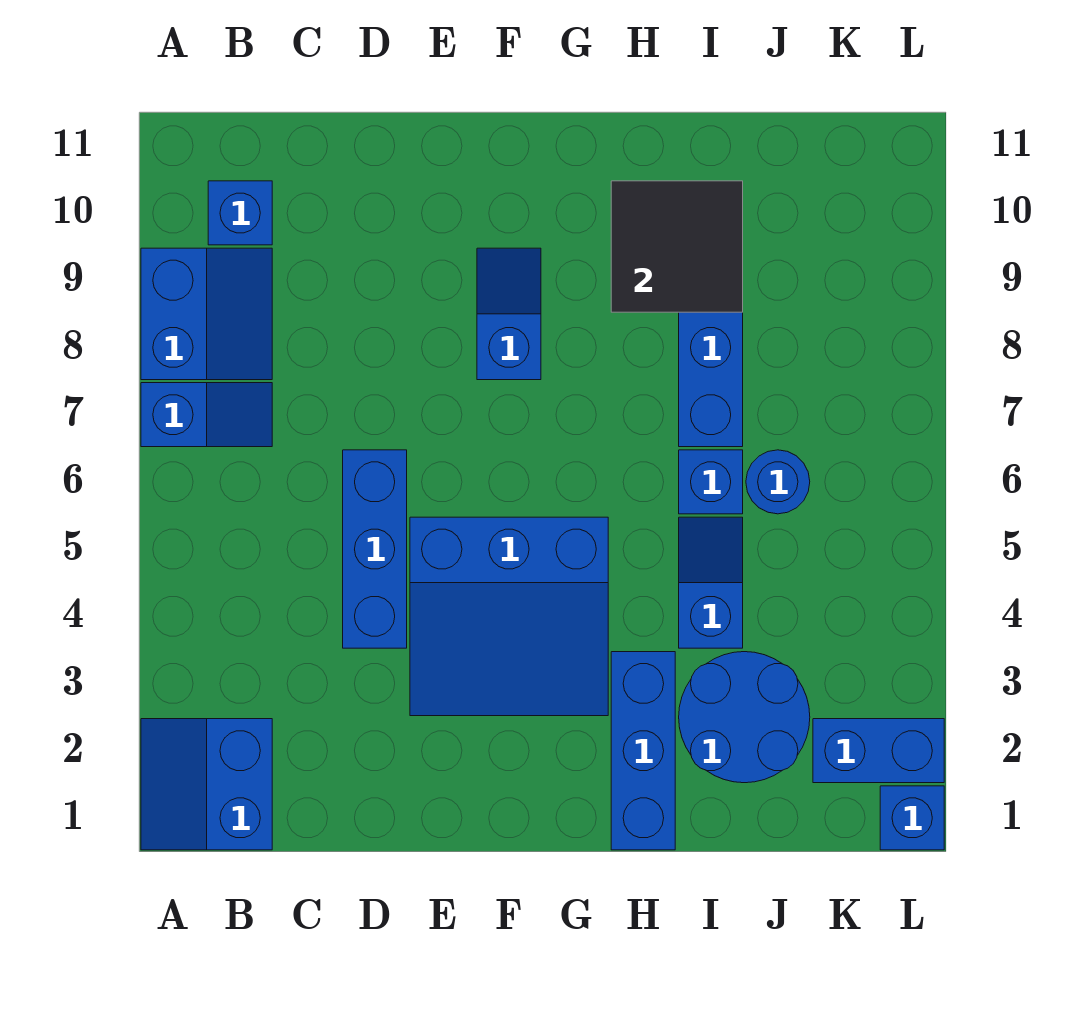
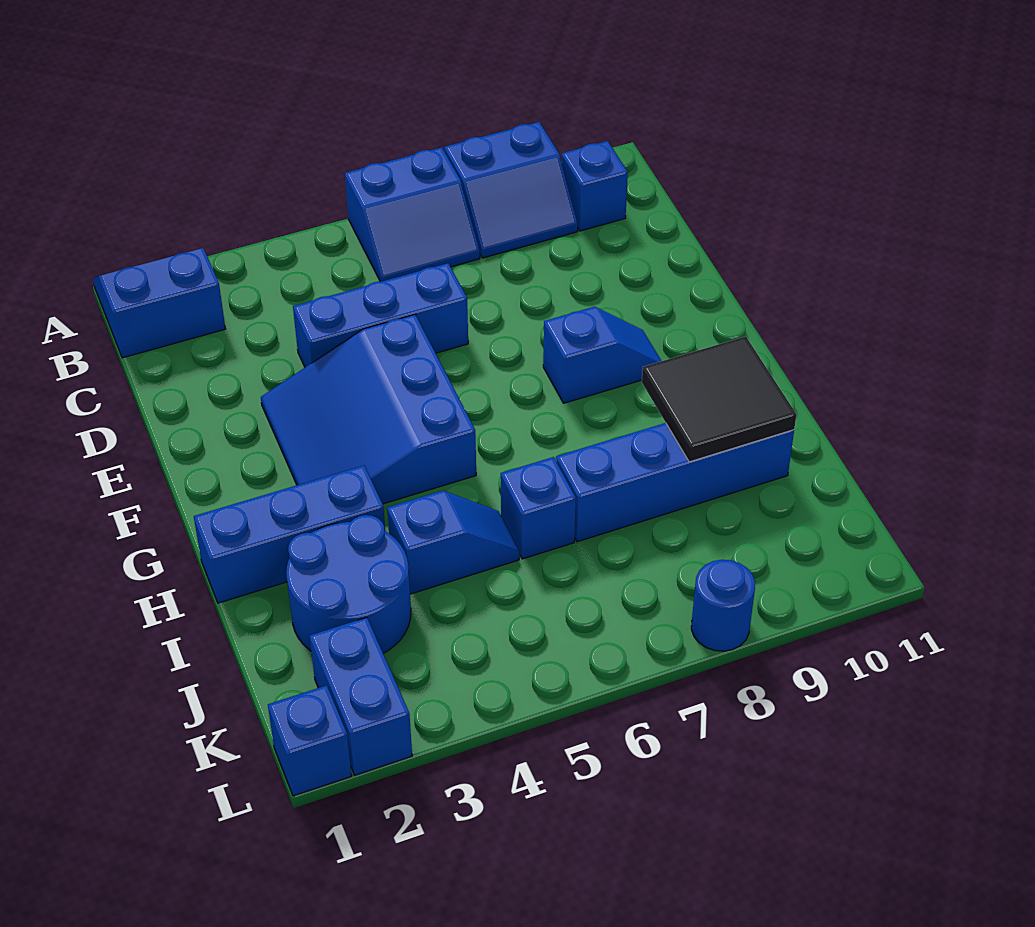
blue 1x2 slope [141,383,272,447] -> blue 2x2 slope [345,147,480,282]
blue 1x1 round brick [746,450,810,514] -> blue 1x1 round brick moved to [691,560,755,651]

